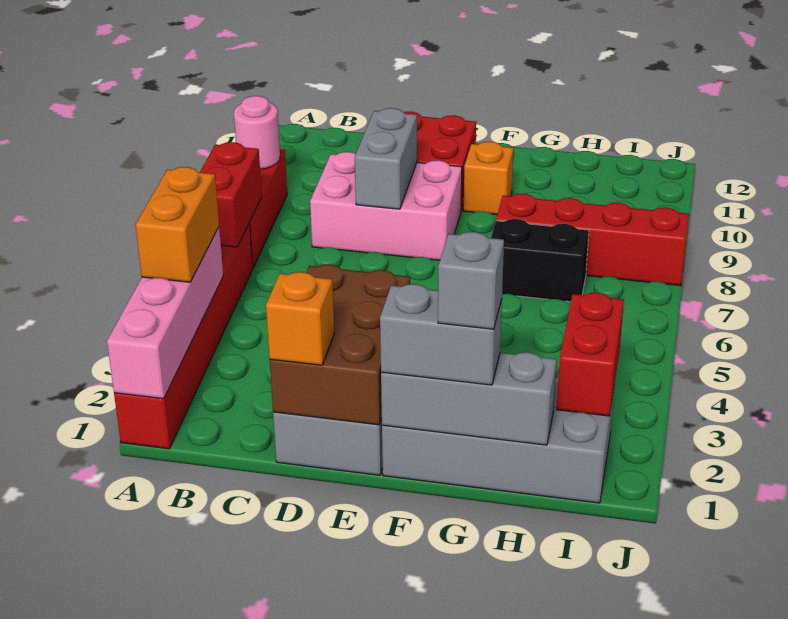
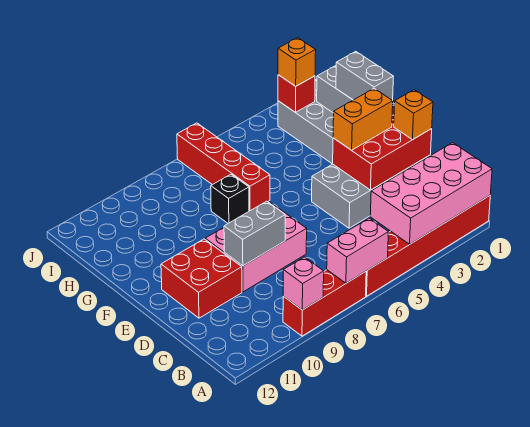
pink 1x4 brick [107,228,223,399] -> pink 2x4 brick [370,143,492,244]
orange 1x2 brick [136,167,219,282] -> orange 1x2 brick moved to [333,89,393,150]
red 1x2 brick [200,142,262,247] -> pink 1x2 brick [327,218,388,283]
pink 1x1 round brick [234,96,280,169] -> pink 1x1 brick [283,257,324,310]
pink 2x3 brick [310,152,462,260] -> pink 2x3 brick turned to [205,201,307,292]
brown 2x3 brick [270,264,410,425] -> red 2x3 brick [333,103,432,190]
orange 1x1 brick [464,142,513,215] -> orange 1x1 brick moved to [278,38,316,86]
grey 1x1 brick [438,232,504,329] -> none
black 1x2 brick [491,219,589,302] -> black 1x1 brick [211,174,249,223]
red 1x4 brick [496,193,689,286] -> red 1x4 brick moved to [177,123,270,211]
red 1x2 brick [557,293,624,416] -> red 1x1 brick [278,75,315,113]

